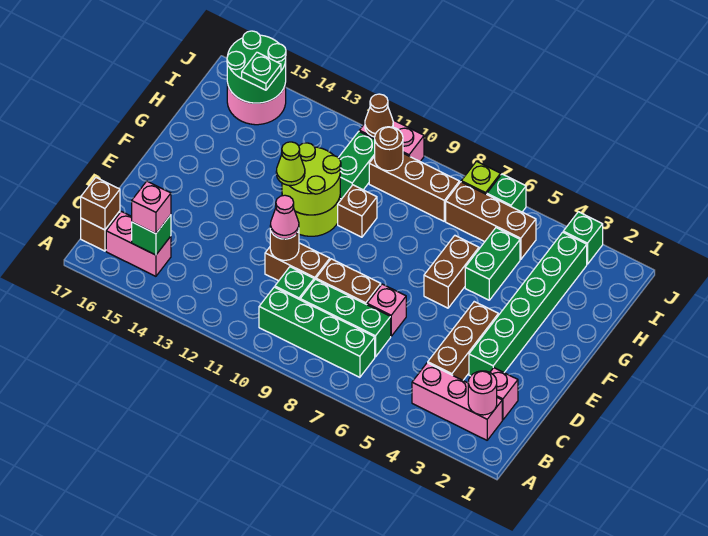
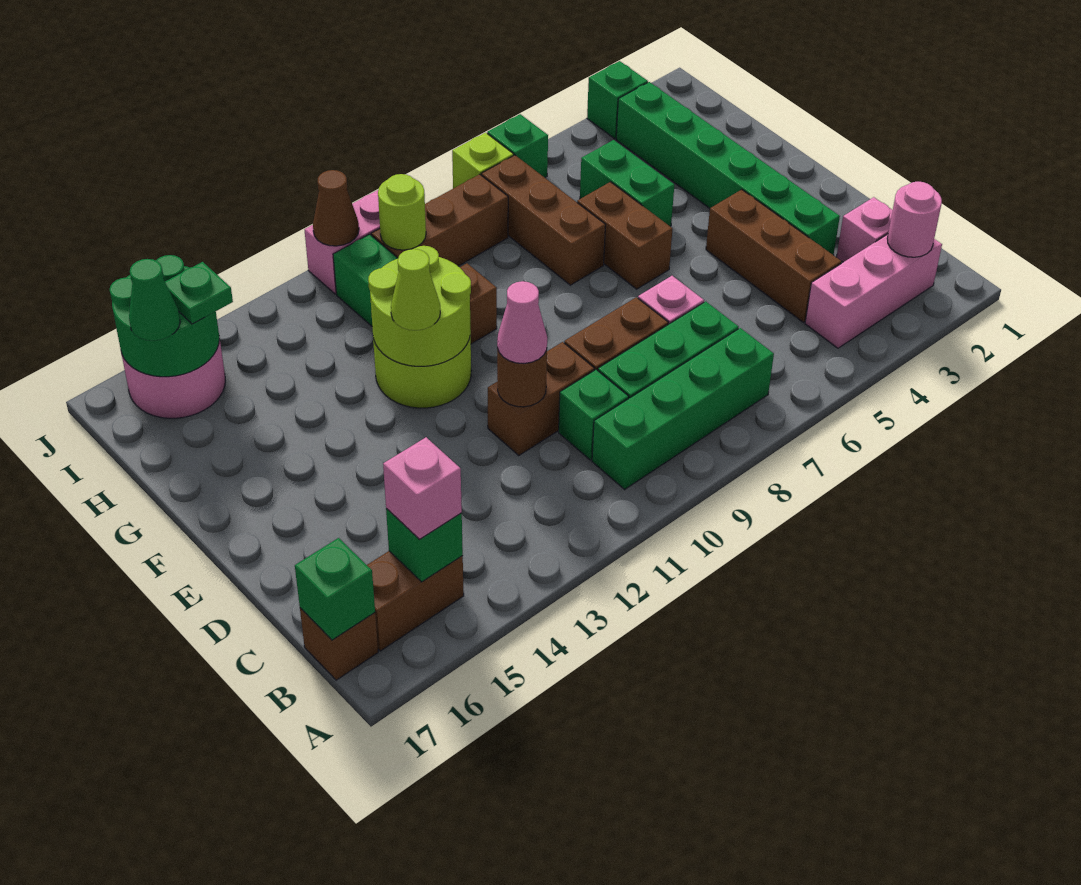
pink 1x2 brick [106,211,171,276] -> brown 1x2 brick [367,551,464,651]
brown 1x1 brick [81,178,120,230] -> green 1x1 brick [295,538,375,640]
brown 1x3 brick [446,182,536,259] -> brown 1x3 brick turned to [481,155,606,285]
brown 1x1 round brick [375,127,403,171] -> lime 1x1 round brick [378,174,426,250]
none -> green 1x1 cone [129,259,180,341]

